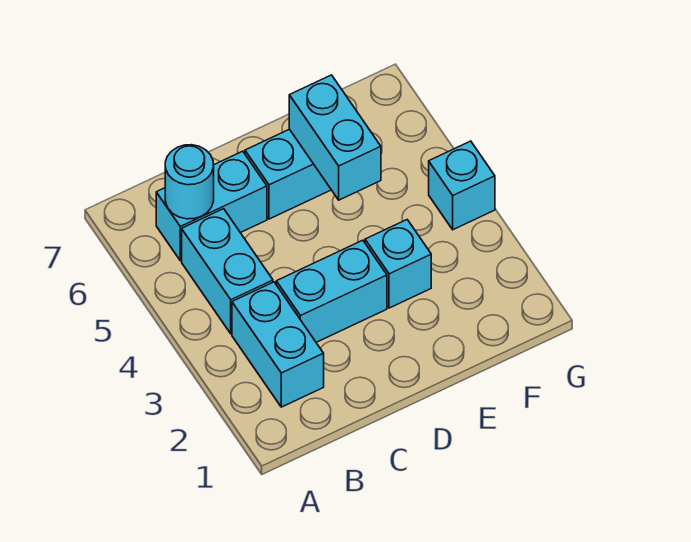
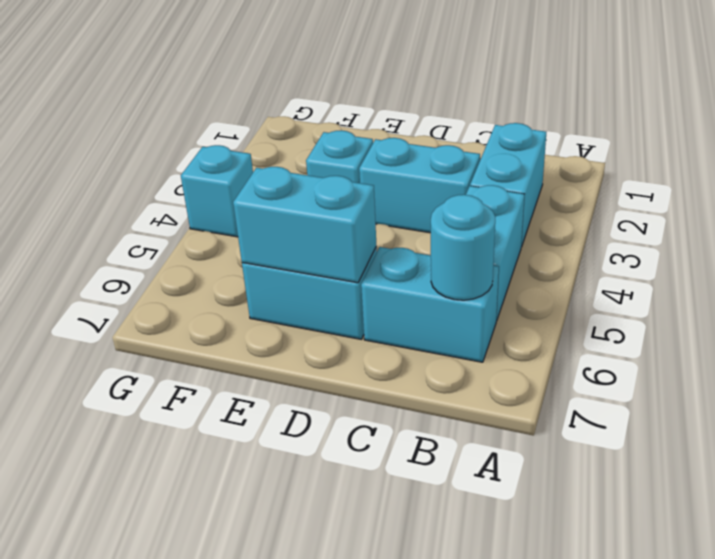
cyan 1x2 brick [289,75,381,200] -> cyan 1x2 brick turned to [233,167,376,283]

